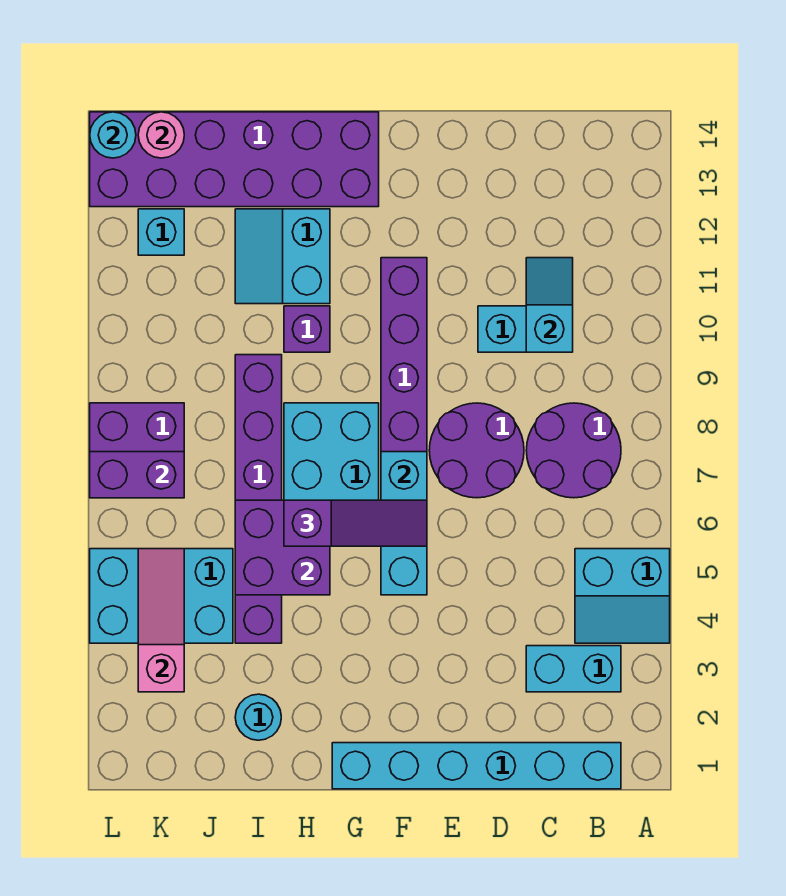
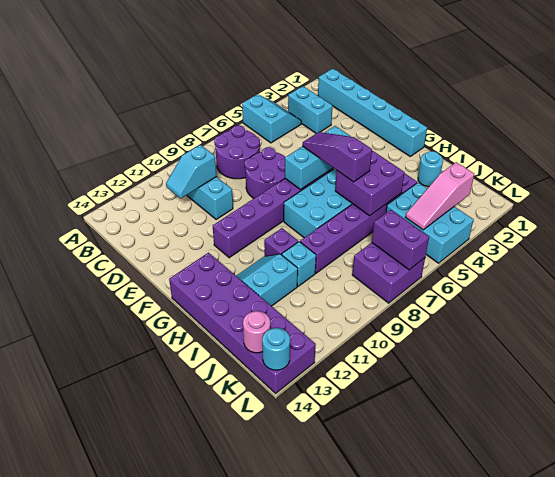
cyan 2x2 slope [235,209,330,304] -> cyan 2x2 slope turned to [237,254,298,306]
cyan 1x1 brick [138,209,184,255] -> cyan 1x1 brick moved to [282,242,316,286]

